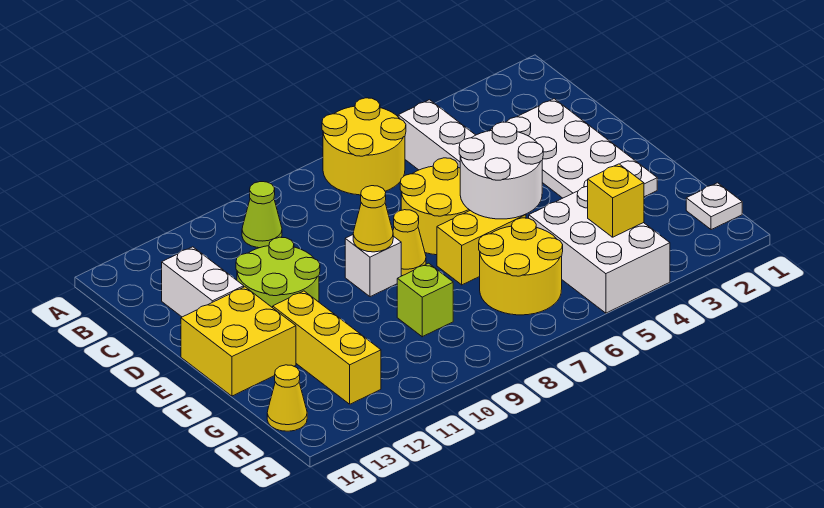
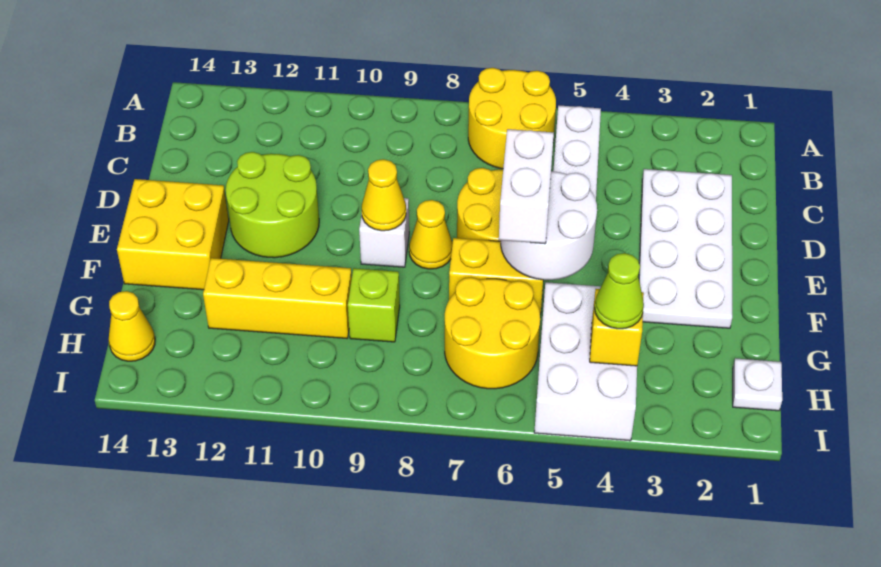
lime 1x1 cone [242,182,282,248] -> lime 1x1 cone moved to [595,253,644,329]
white 1x2 brick [162,247,244,317] -> white 1x2 brick moved to [499,129,554,244]
yellow 1x3 brick [273,291,381,404] -> yellow 1x3 brick turned to [203,258,352,338]

